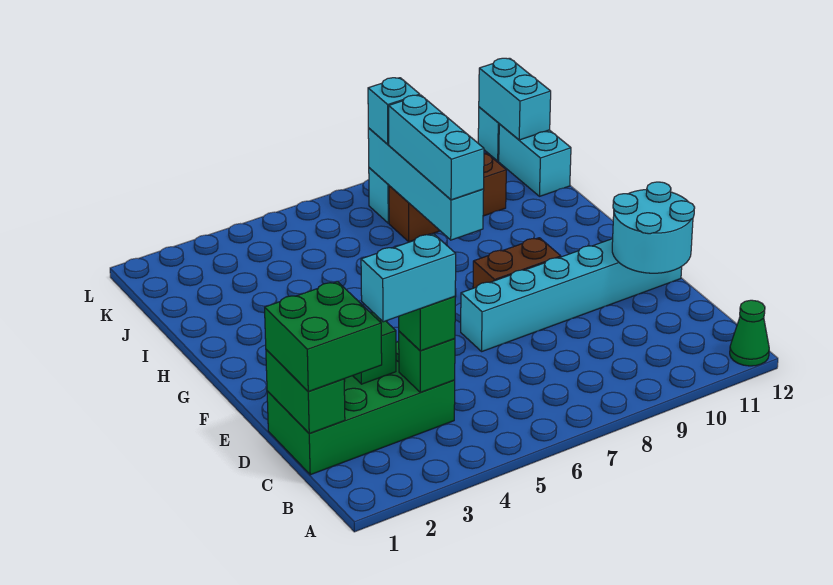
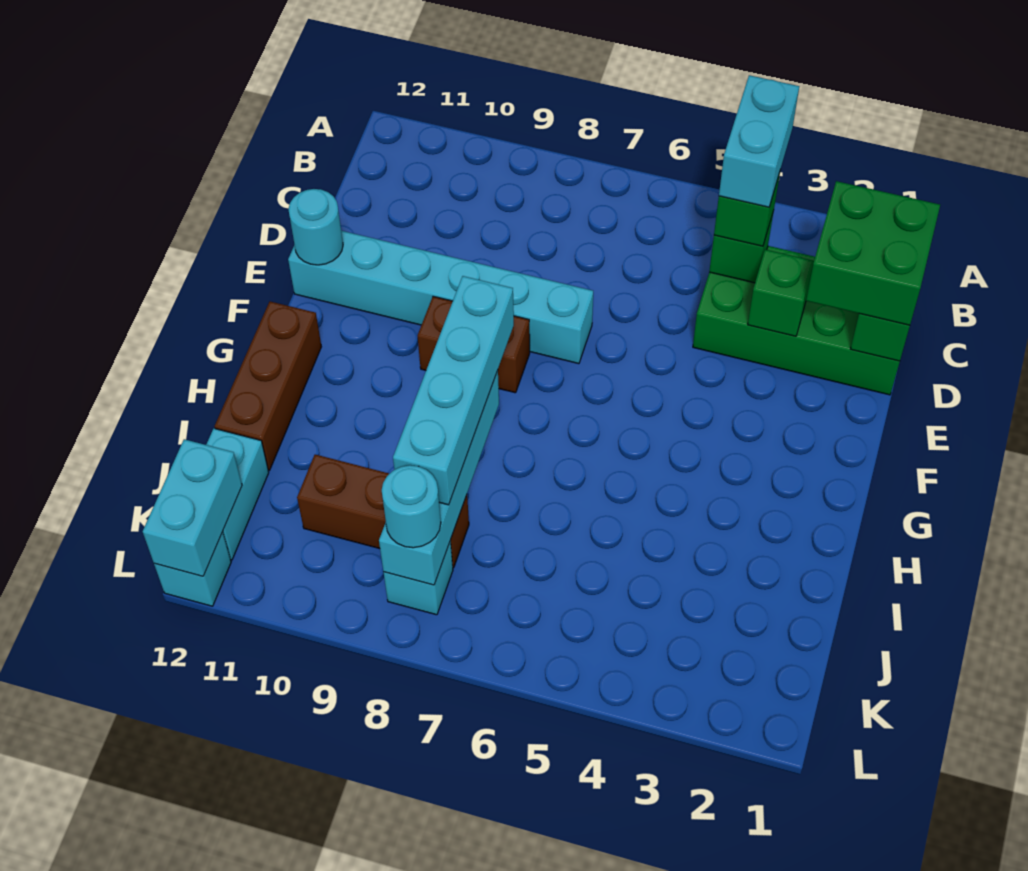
green 1x1 cone [730,300,769,366] -> none
cyan 1x2 brick [361,234,456,322] -> cyan 1x2 brick turned to [719,75,799,207]
cyan 2x2 round brick [612,182,695,273] -> cyan 1x1 round brick [288,189,343,265]
none -> brown 1x3 brick [214,302,321,470]
cyan 1x3 brick [389,95,484,200] -> cyan 1x4 brick [393,276,514,505]
cyan 1x1 brick [368,78,420,144] -> cyan 1x1 round brick [382,465,441,548]

